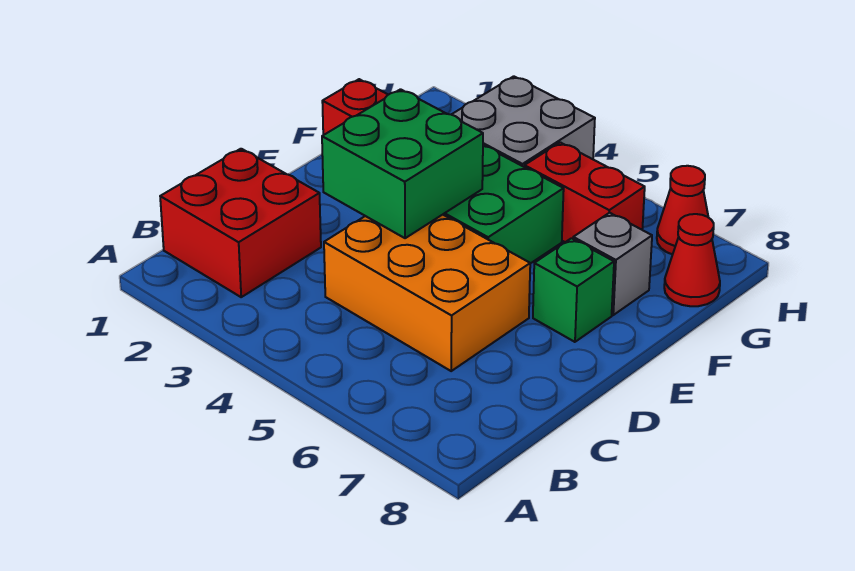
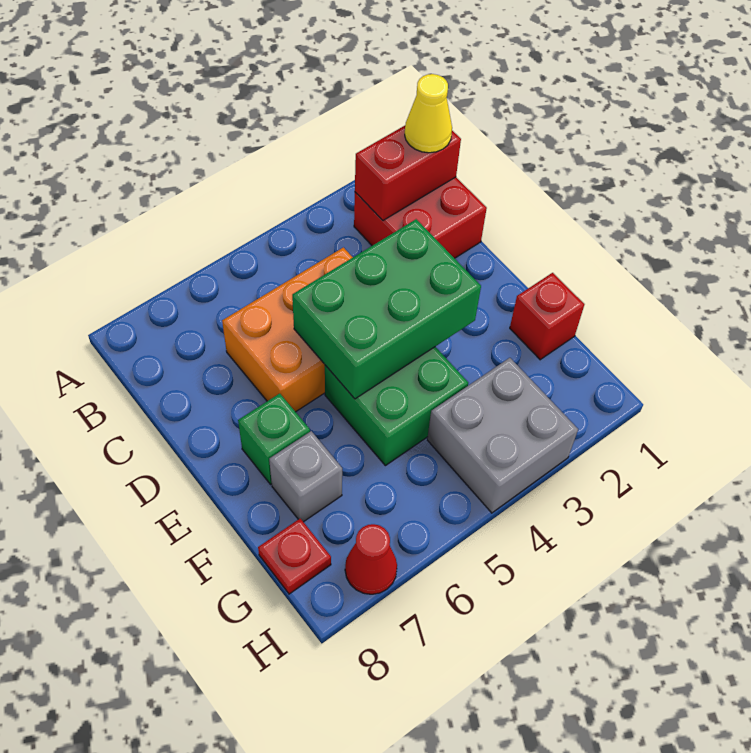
none -> yellow 1x1 cone [405,74,452,153]
green 2x2 brick [322,89,483,238] -> green 2x3 brick [292,219,481,399]
red 1x2 brick [525,142,645,242] -> red 1x2 brick moved to [355,126,461,220]
red 1x1 cone [664,214,720,306] -> red 1x1 plate [258,519,331,594]

